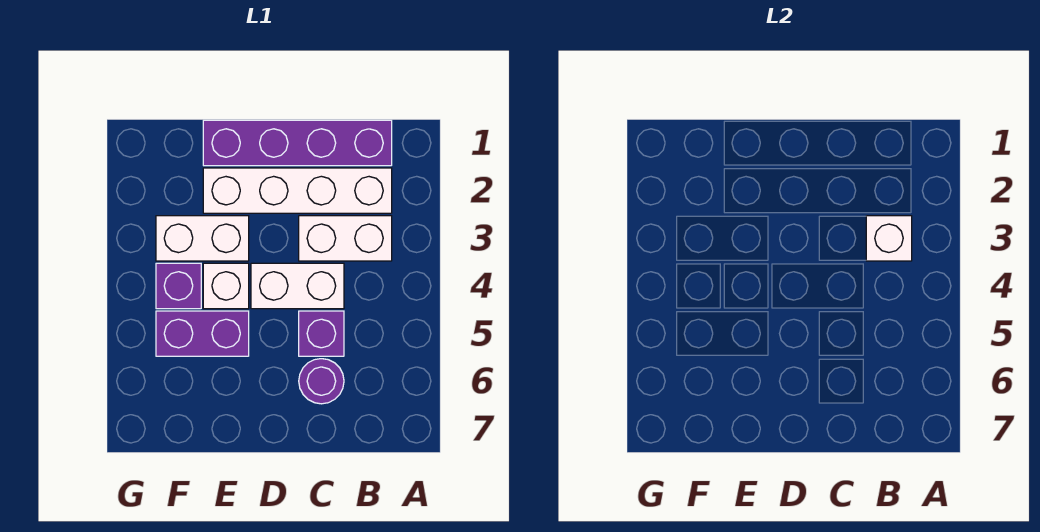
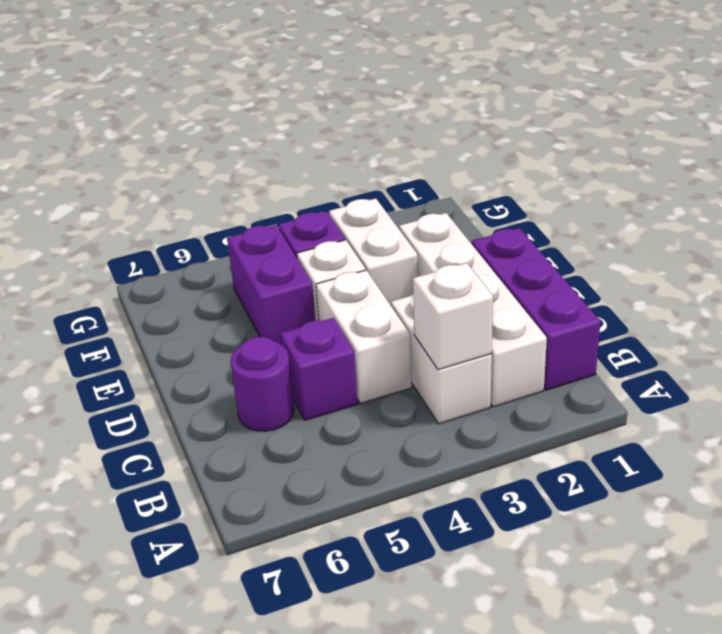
purple 1x4 brick [203,120,392,166] -> purple 1x3 brick [472,228,601,390]

